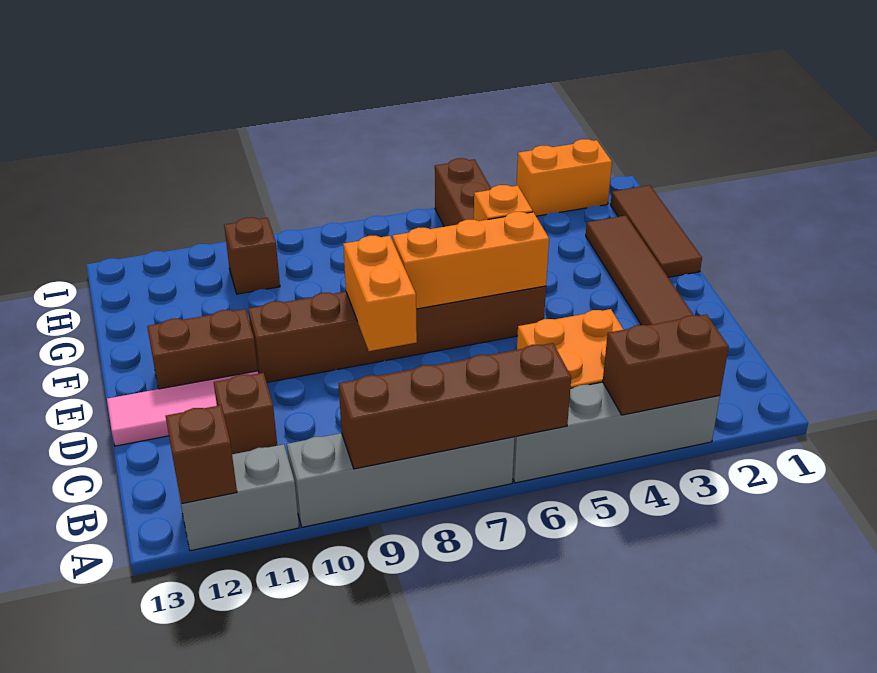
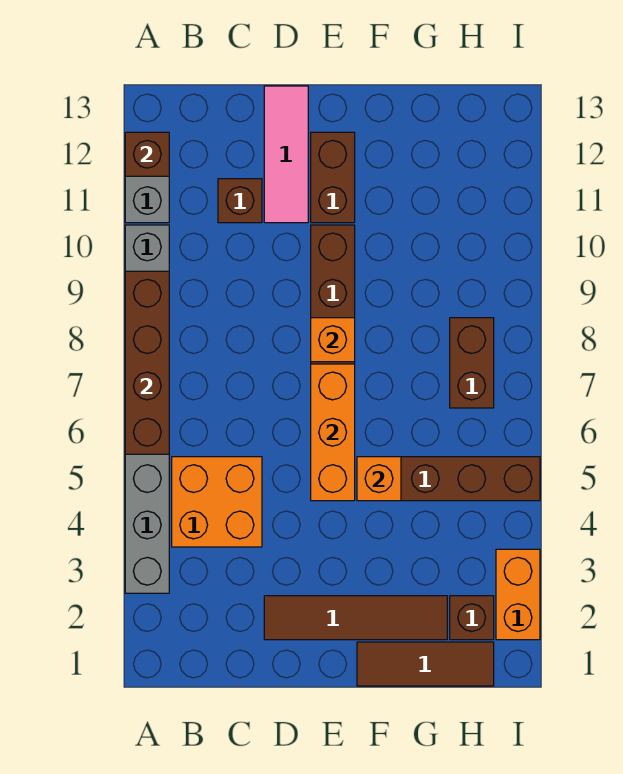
brown 1x2 brick [603,314,729,415] -> brown 1x2 brick moved to [450,318,494,408]
orange 1x2 brick [343,236,417,351] -> orange 1x1 brick [311,318,355,362]
brown 1x1 brick [224,217,280,294] -> brown 1x1 brick moved to [450,596,494,640]

